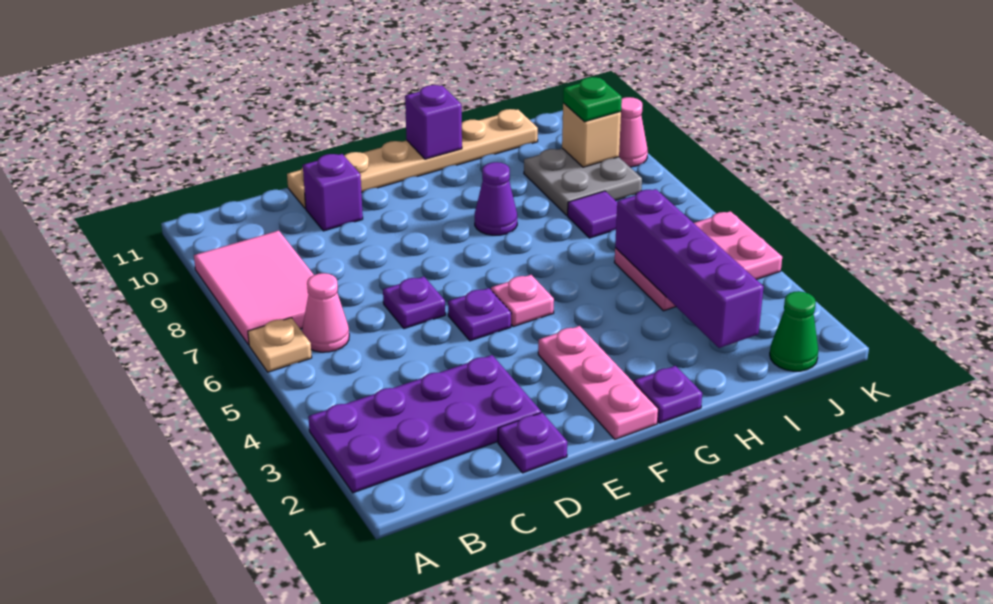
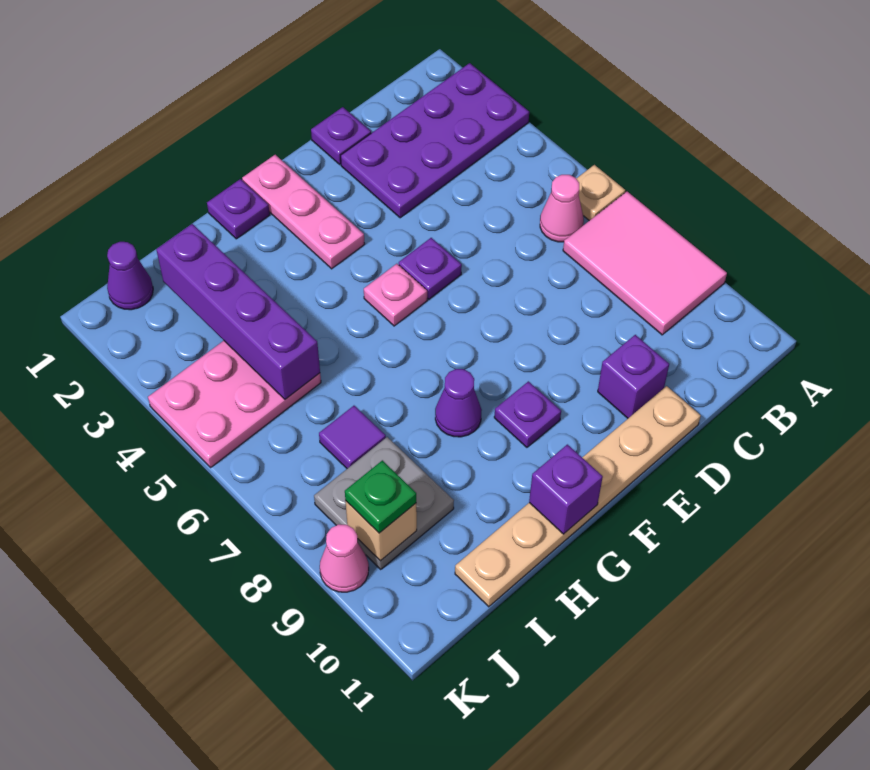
purple 1x1 plate [383,277,445,329] -> purple 1x1 plate moved to [494,381,561,447]
green 1x1 cone [770,291,818,371] -> purple 1x1 cone [107,242,153,310]

